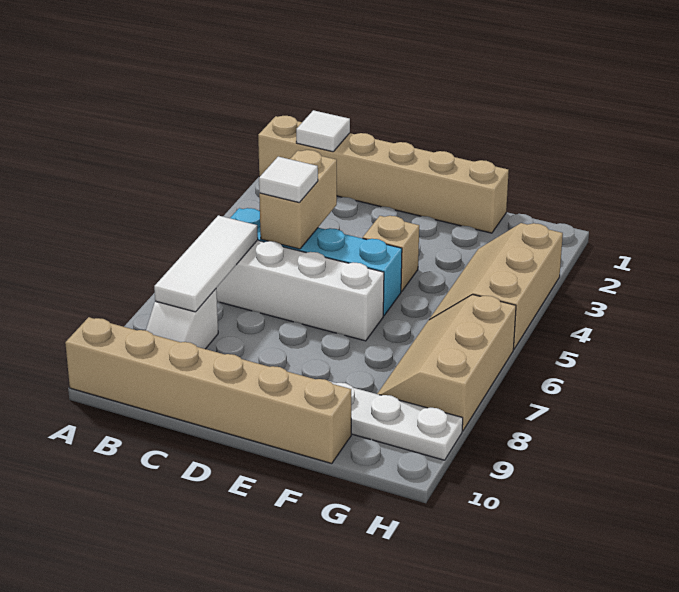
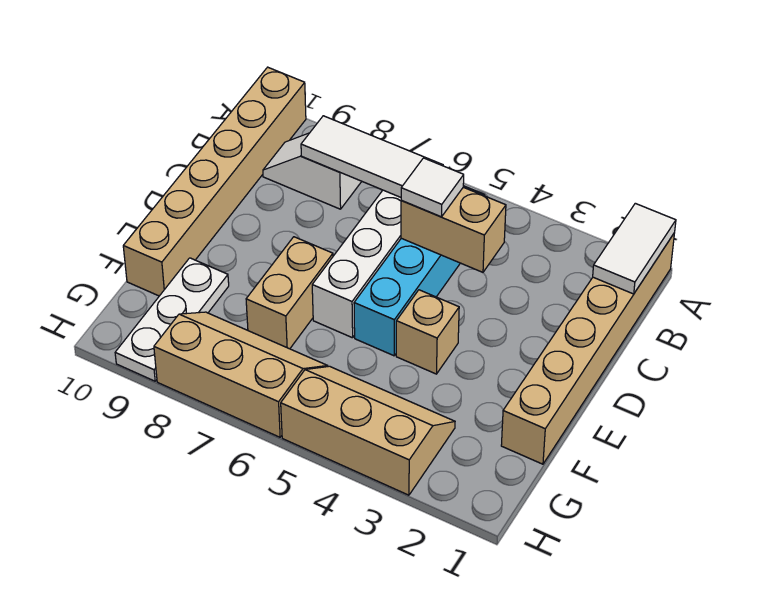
white 1x1 tile [296,110,350,152] -> white 1x2 tile [593,203,676,294]
none -> tan 1x2 brick [246,237,333,349]

